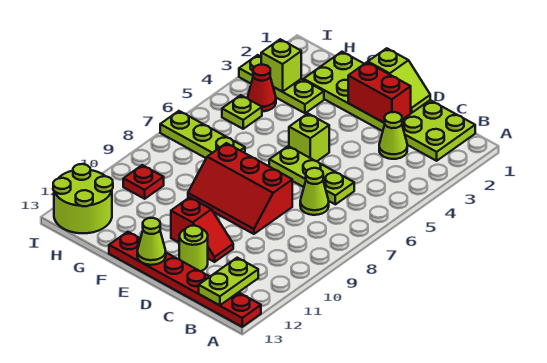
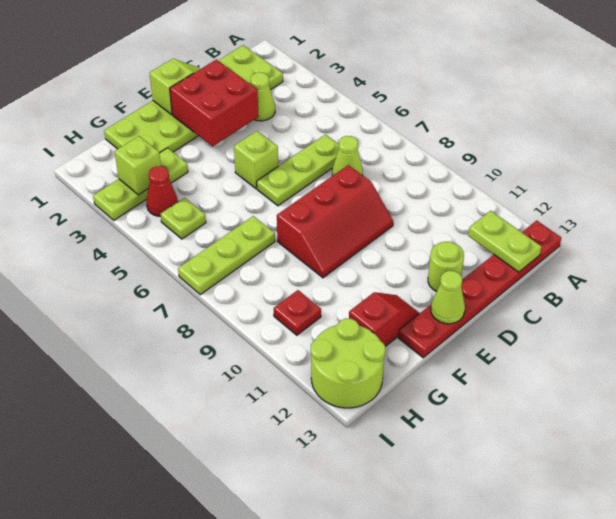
red 1x2 brick [348,62,411,123] -> red 2x2 brick [170,60,259,146]
red 1x2 slope [171,197,233,262] -> red 1x2 slope moved to [349,292,420,347]

